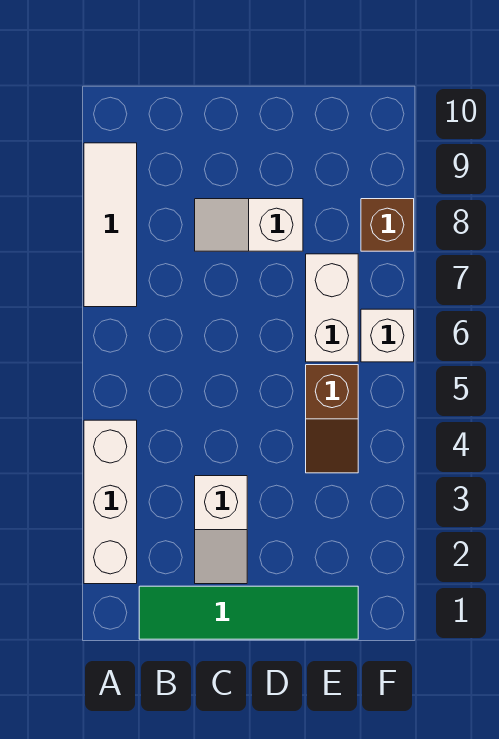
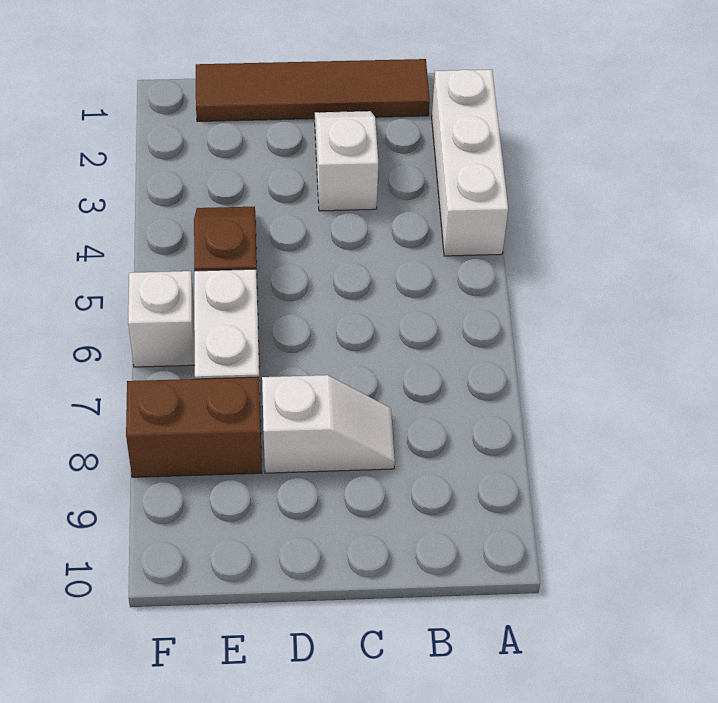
white 1x3 tile [84,143,137,307] -> none
green 1x4 tile [139,586,358,639] -> brown 1x4 tile [196,59,430,122]
brown 1x1 brick [361,199,414,251] -> brown 1x2 brick [126,377,262,477]

